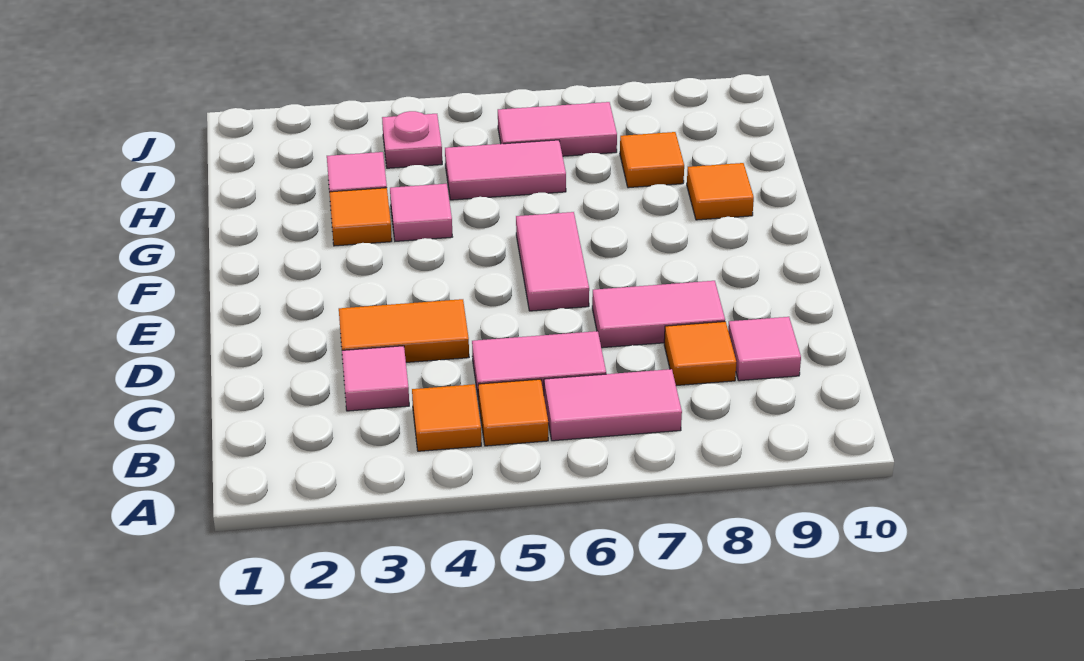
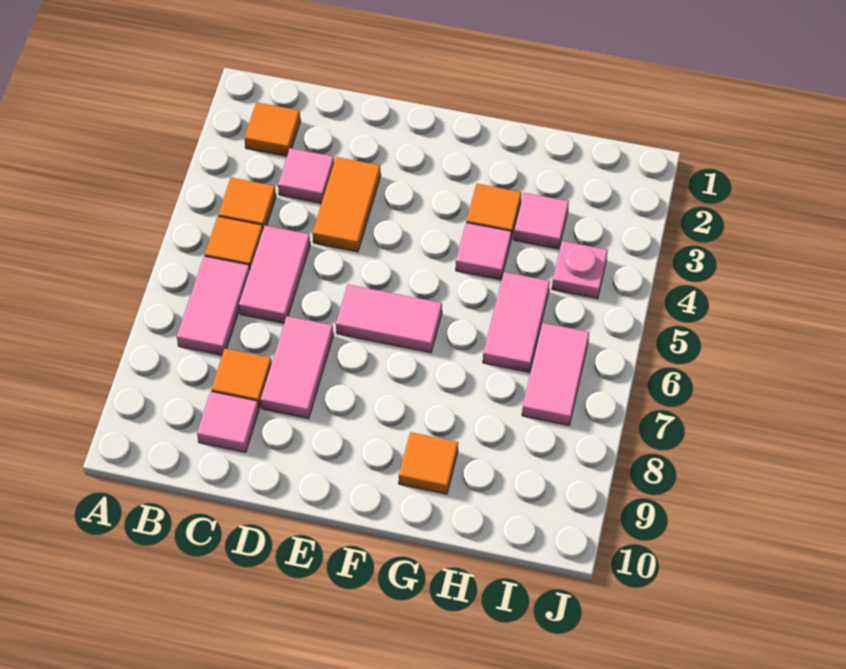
orange 1x1 tile [620,132,684,188] -> orange 1x1 tile moved to [244,102,301,156]

